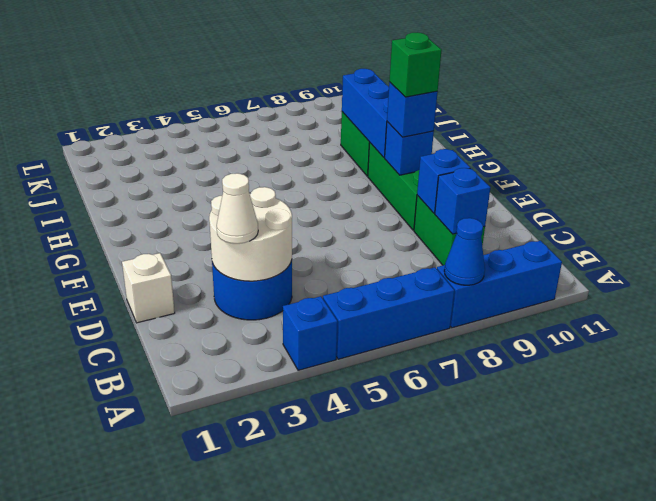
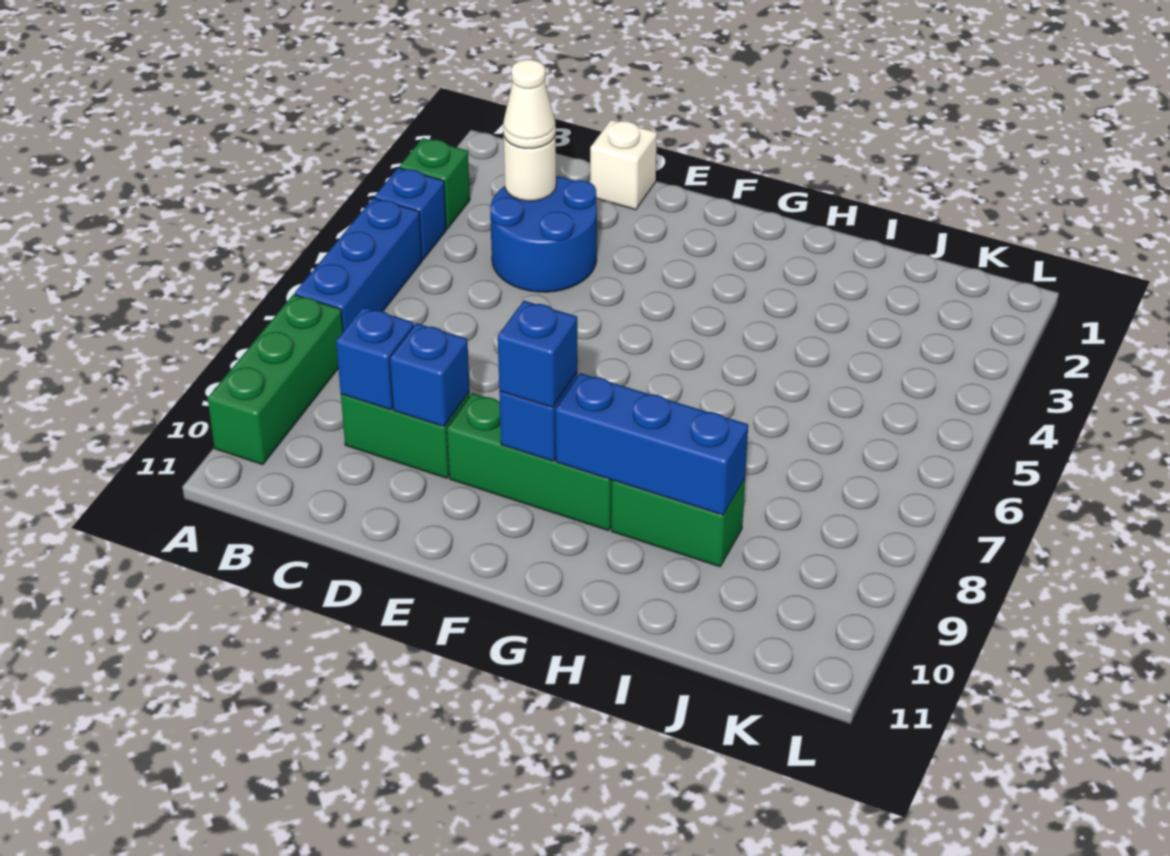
blue 1x3 brick [437,241,562,328] -> green 1x3 brick [208,294,343,465]
blue 1x1 cone [444,218,485,285] -> none
white 2x2 round brick [209,187,292,281] -> white 1x1 round brick [504,136,556,201]
green 1x1 brick [389,32,442,97] -> green 1x1 brick moved to [399,138,470,229]

